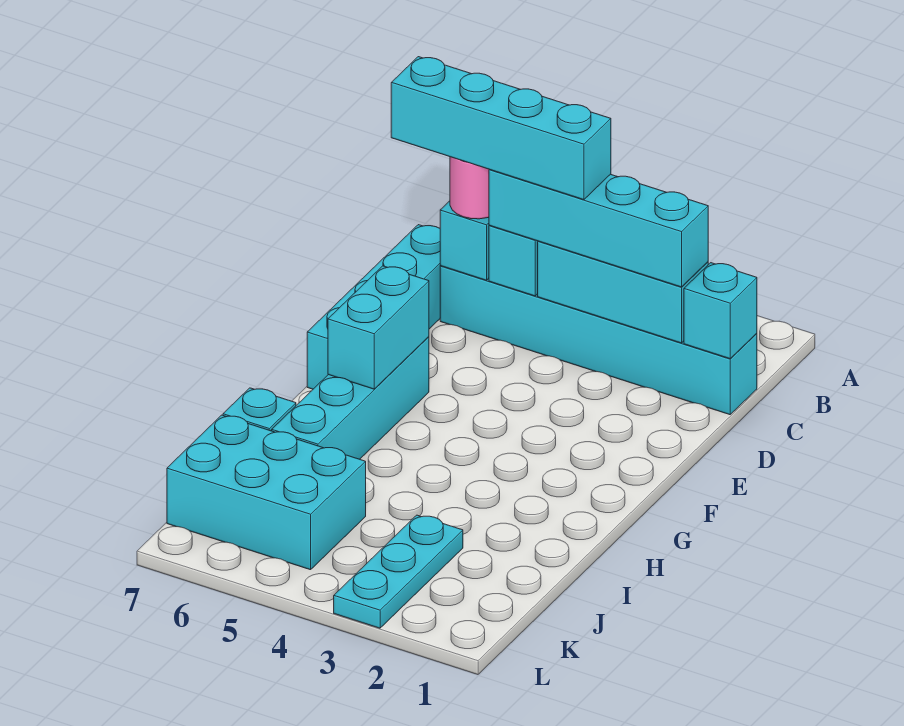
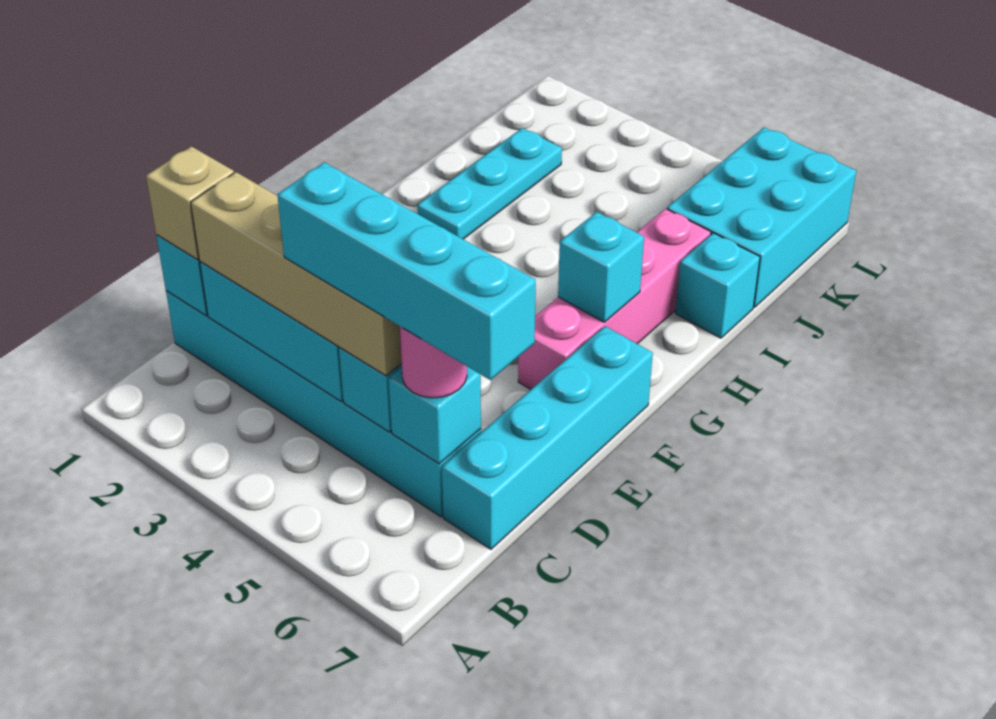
none -> tan 1x1 brick [146,146,234,259]
cyan 1x4 brick [489,169,708,287] -> tan 1x4 brick [191,172,402,376]
cyan 1x4 brick [272,337,429,459] -> pink 1x4 brick [518,209,711,389]
cyan 1x2 brick [328,266,429,389] -> cyan 1x1 brick [558,212,644,322]
cyan 1x3 plate [334,515,463,628] -> cyan 1x3 plate moved to [418,128,562,239]
cyan 2x3 brick [167,415,366,570] -> cyan 2x3 brick turned to [667,128,856,307]

